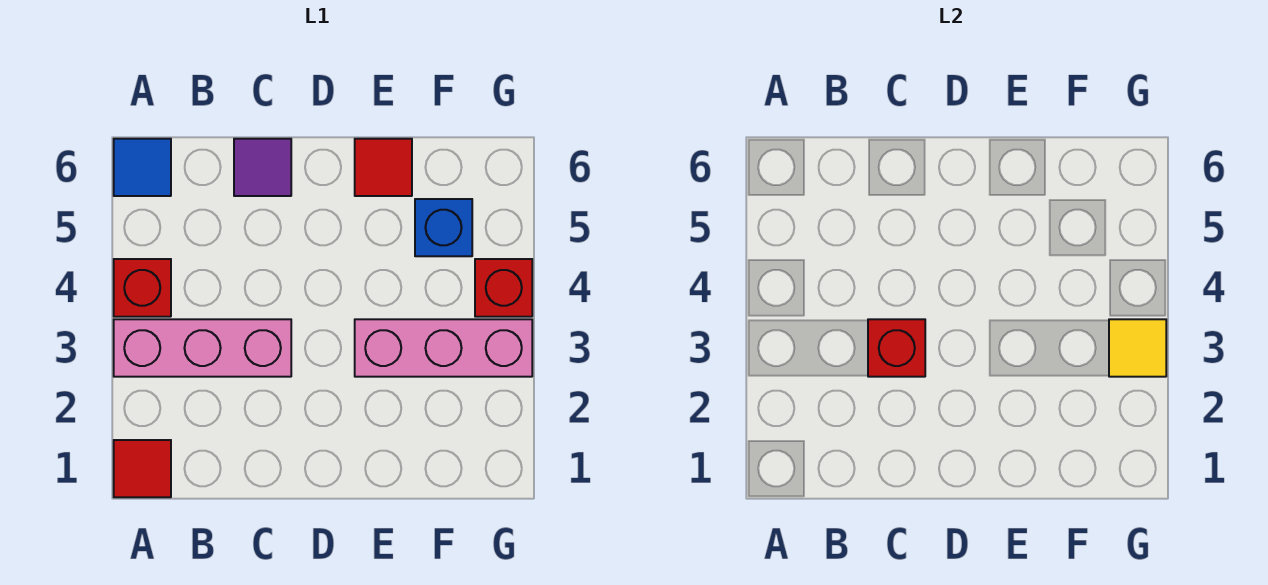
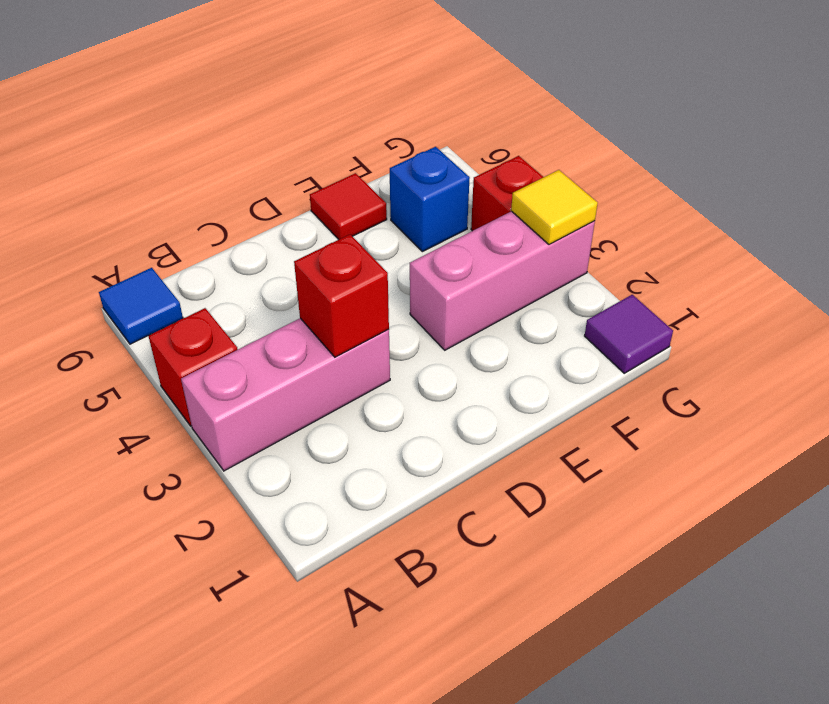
red 1x1 tile [114,440,171,497] -> none
purple 1x1 tile [234,139,291,196] -> purple 1x1 tile moved to [585,295,673,373]

